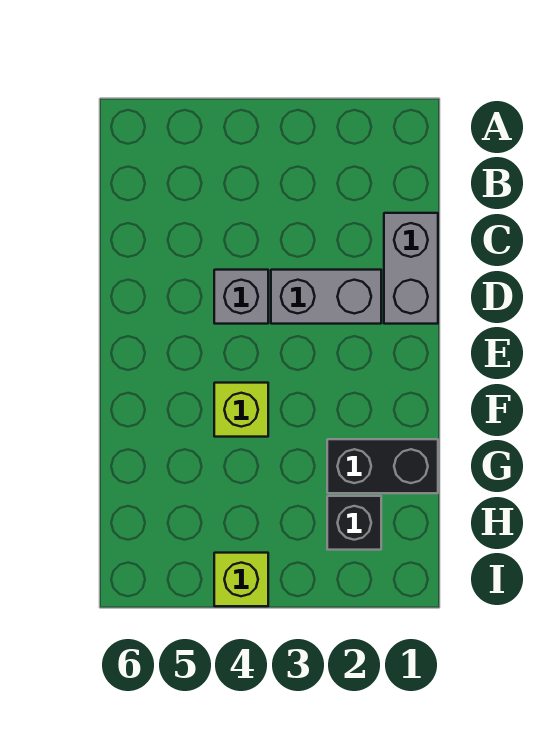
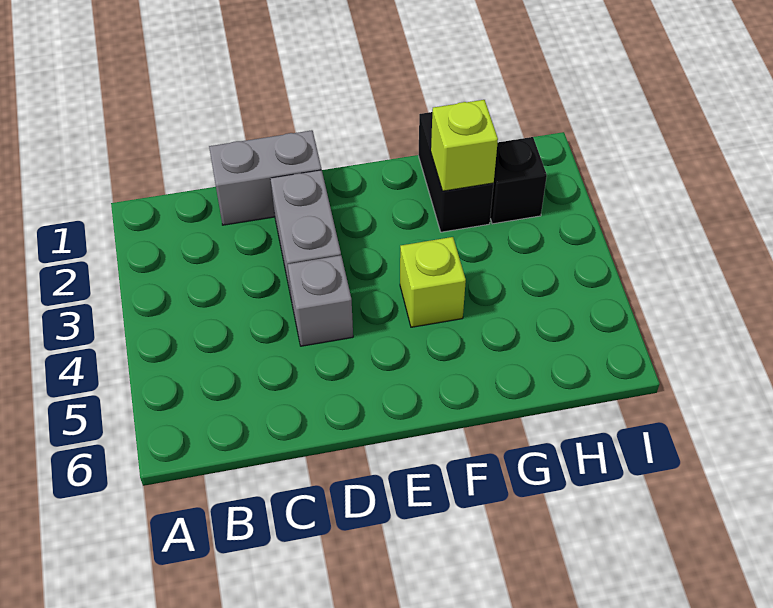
lime 1x1 brick [214,553,268,606] -> lime 1x1 brick moved to [431,100,498,191]

